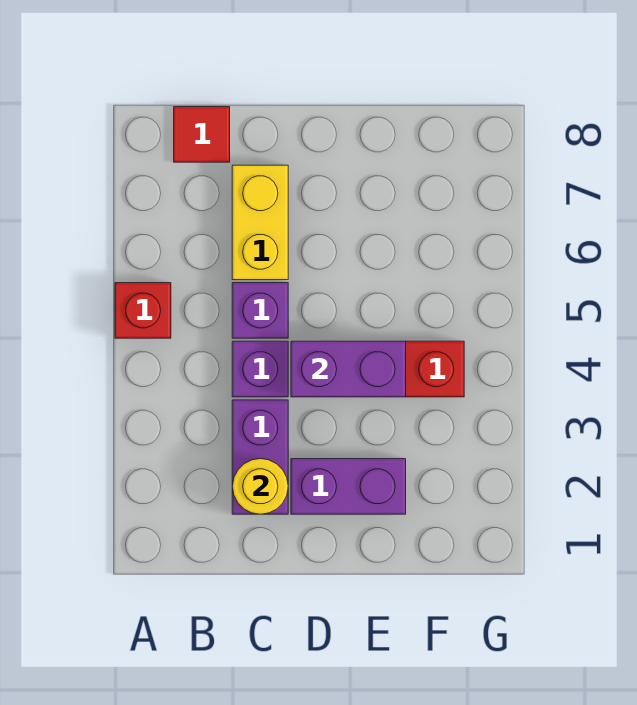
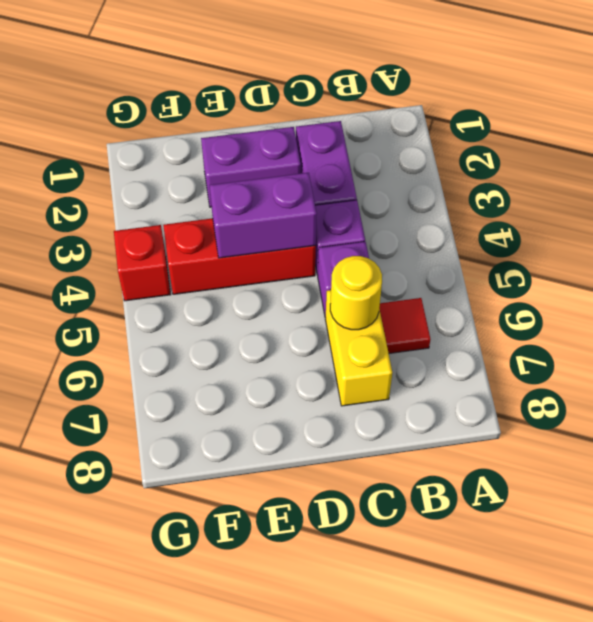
red 1x1 brick [115,283,171,338] -> red 1x1 brick moved to [114,225,171,301]
red 1x1 tile [174,107,230,162] -> red 1x1 tile moved to [379,298,430,353]
yellow 1x1 round brick [232,459,288,514] -> yellow 1x1 round brick moved to [330,256,382,330]

